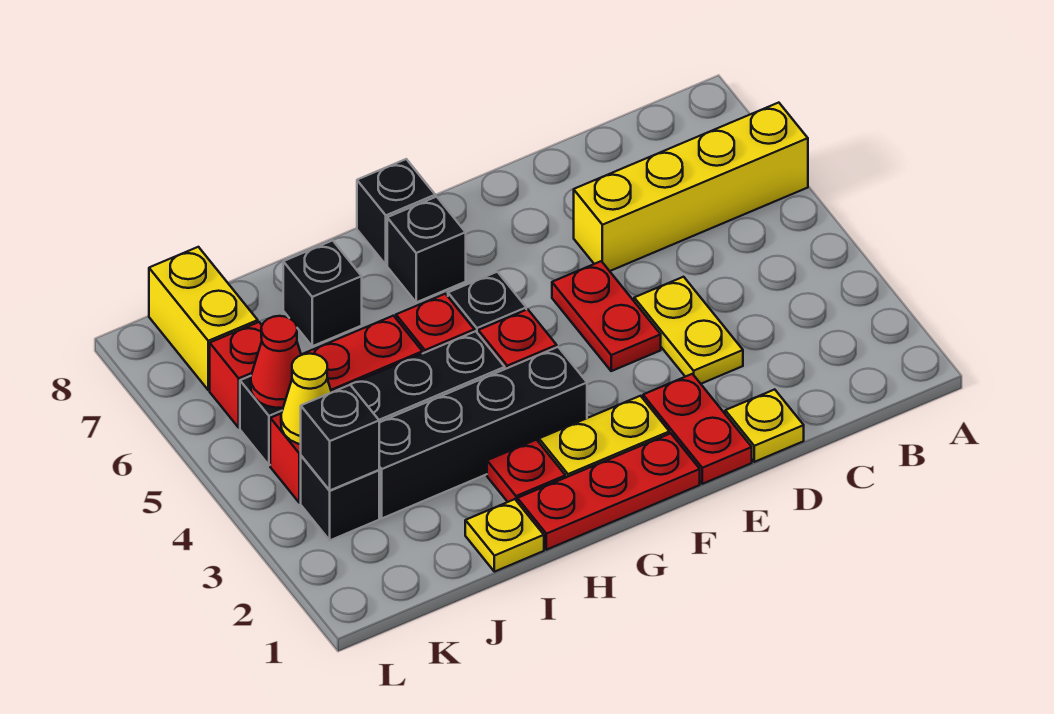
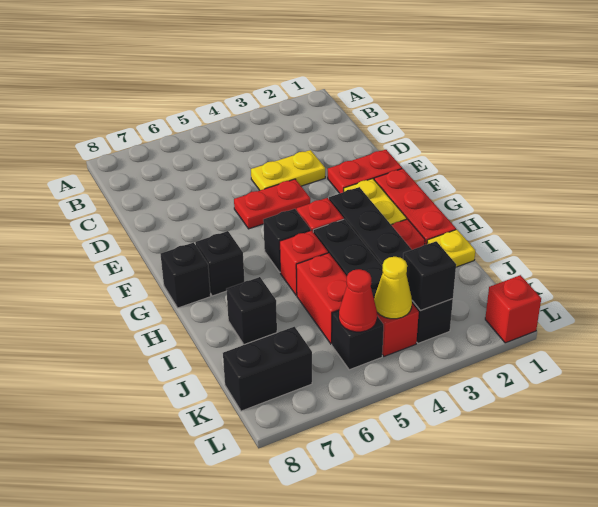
yellow 1x4 brick [574,103,808,271] -> none
yellow 1x1 plate [725,389,804,462] -> none
red 1x1 brick [210,322,262,428] -> red 1x1 brick moved to [485,275,541,343]
yellow 1x2 brick [149,247,258,390] -> black 1x2 brick [223,327,312,411]

